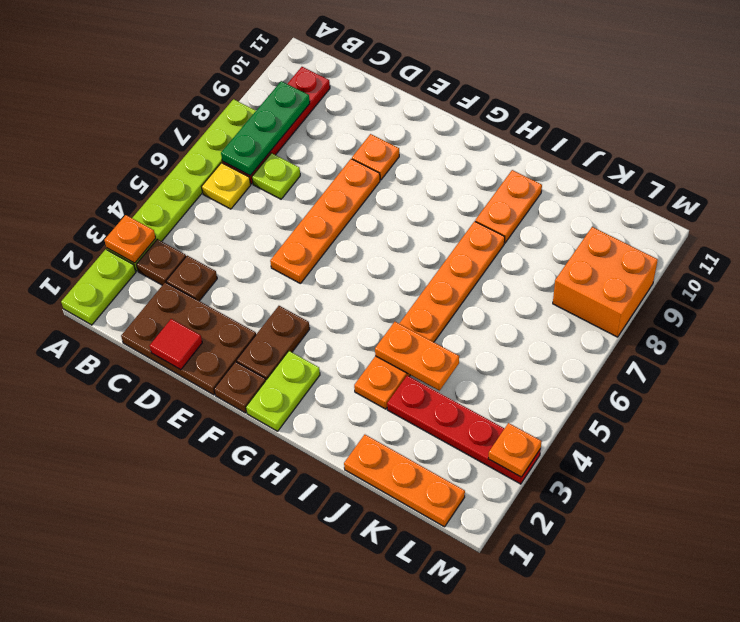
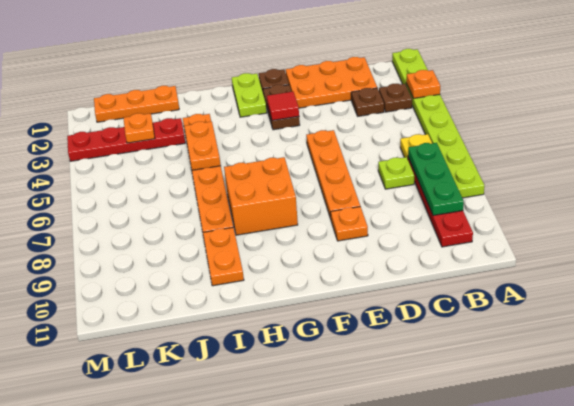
brown 2x3 plate [121,282,256,395] -> orange 2x3 plate [286,57,377,108]
red 1x1 tile [150,319,202,370] -> red 1x1 tile moved to [267,92,299,121]
orange 1x2 plate [375,322,459,391] -> orange 1x2 plate turned to [184,122,221,170]
orange 2x2 brick [553,227,658,337] -> orange 2x2 brick moved to [224,157,298,235]
orange 1x1 plate [488,423,541,477] -> orange 1x1 plate moved to [123,113,155,143]

